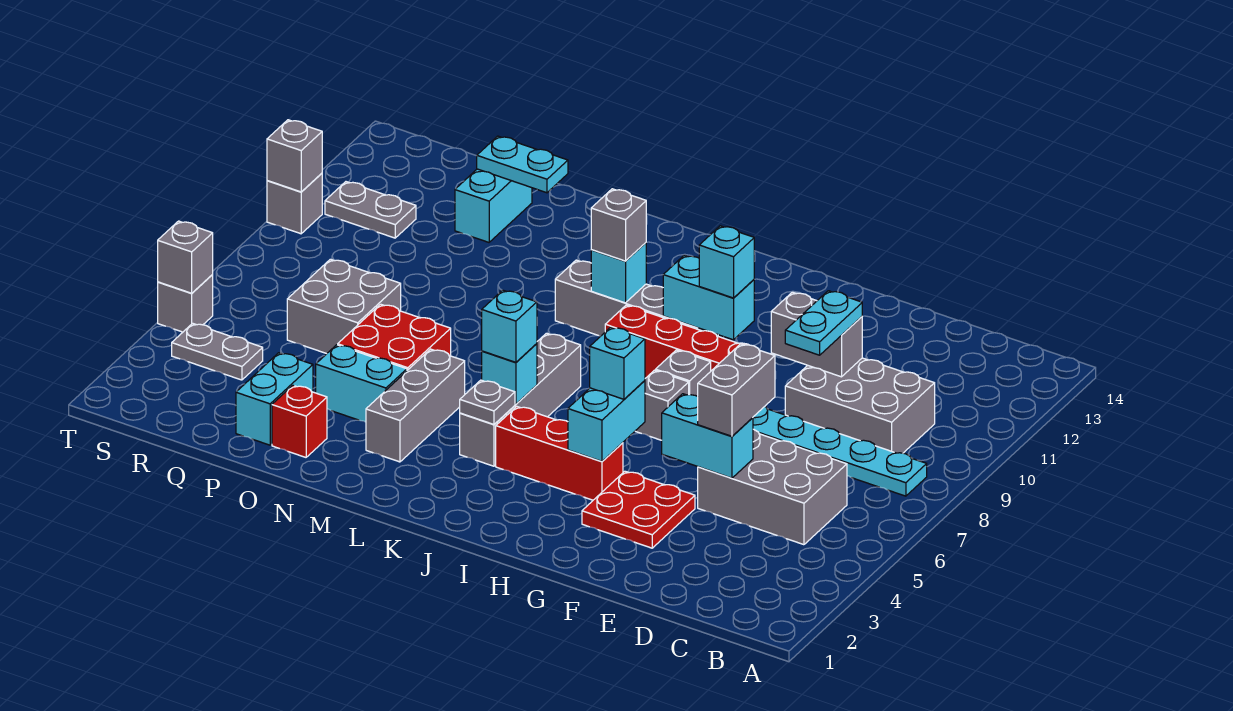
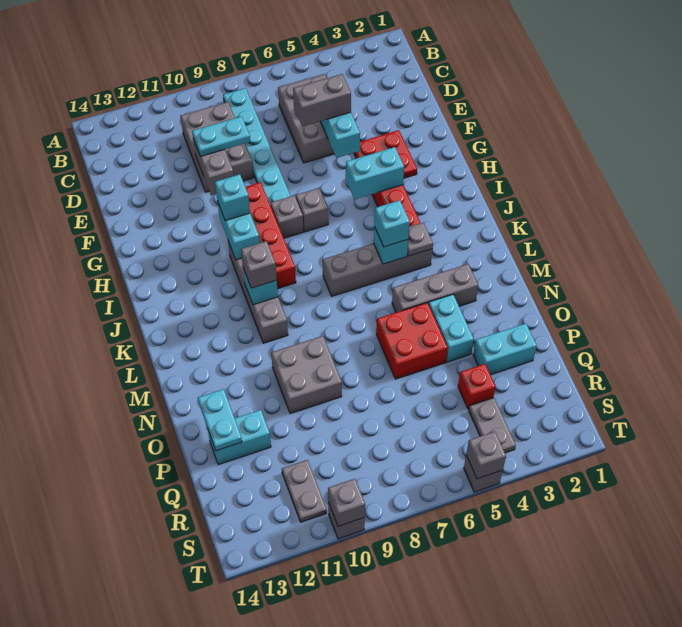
cyan 1x1 brick [590,327,645,399] -> none
red 1x1 brick [272,386,327,457] -> red 1x1 brick moved to [458,364,496,409]
grey 2x2 brick [287,259,401,354] -> grey 2x2 brick moved to [271,336,342,414]

